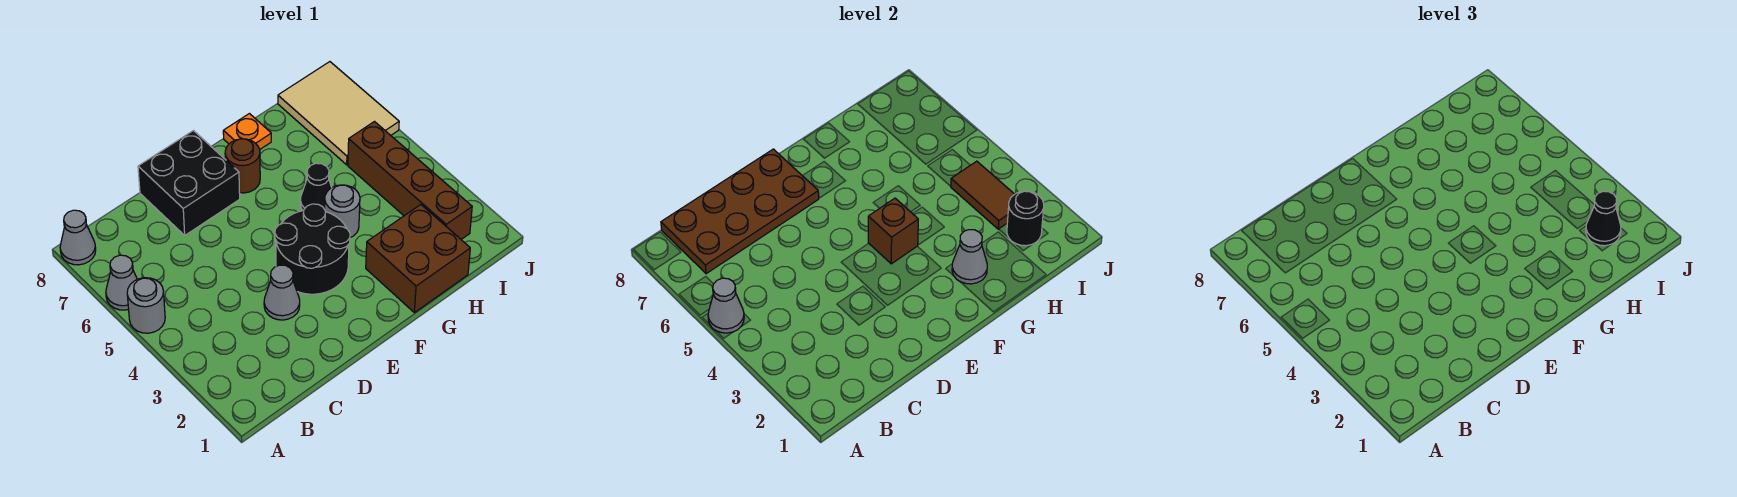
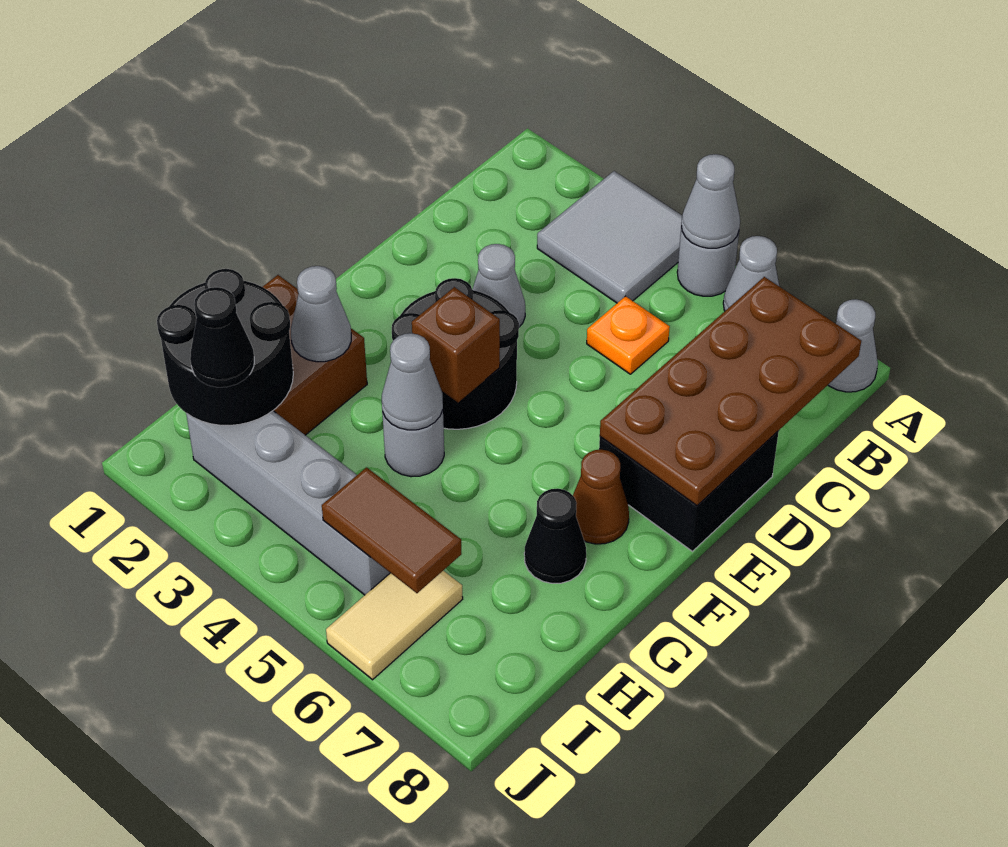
none -> grey 2x2 tile [537,171,682,303]
brown 1x1 round brick [225,139,260,193] -> brown 1x1 cone [573,449,629,544]
none -> grey 1x1 cone [382,333,443,430]
black 1x1 cone [300,163,332,210] -> black 1x1 cone moved to [524,488,586,583]
orange 1x1 plate [223,114,271,150] -> orange 1x1 plate moved to [587,296,670,374]
brown 1x4 brick [348,122,472,239] -> grey 1x4 brick [186,411,390,595]
black 1x1 round brick [1007,191,1044,246] -> black 2x2 round brick [157,269,293,426]
brown 1x2 tile [951,161,1014,229] -> brown 1x2 tile moved to [322,467,461,593]
tan 2x3 tile [278,62,399,165] -> tan 1x2 tile [326,571,463,680]

